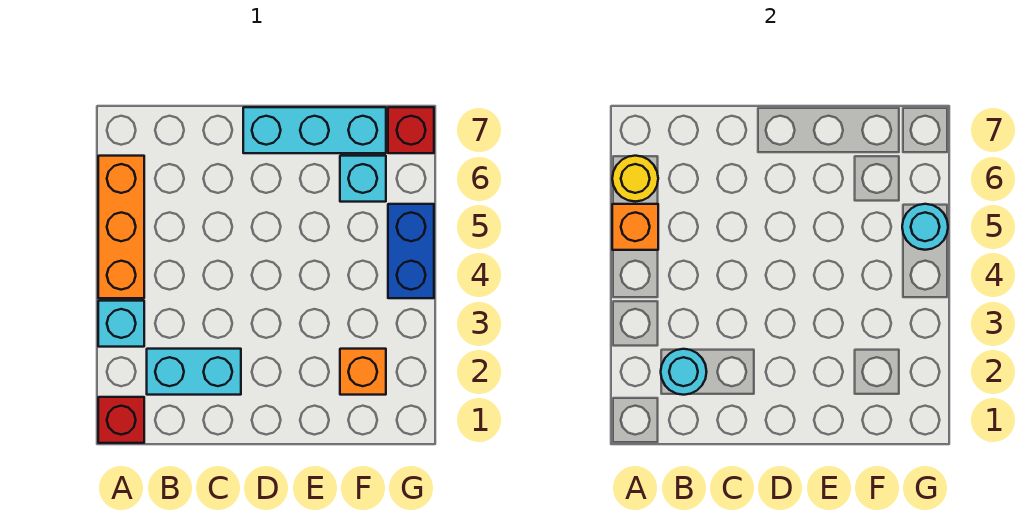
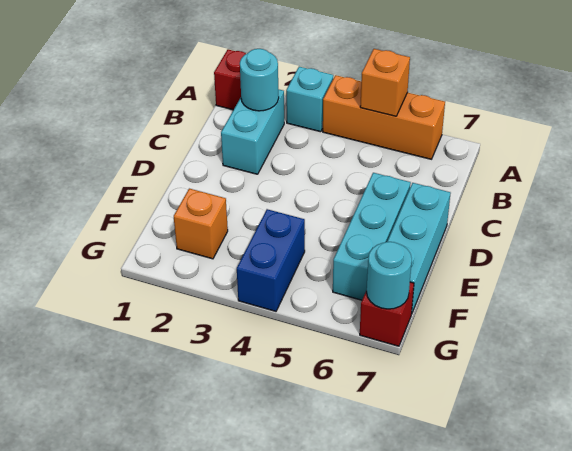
yellow 1x1 round brick [612,156,658,202] -> none
cyan 1x1 brick [340,156,386,202] -> cyan 1x3 brick [333,173,411,300]
blue 1x2 brick [388,204,434,298] -> blue 1x2 brick turned to [237,209,305,311]
cyan 1x1 round brick [902,204,948,250] -> cyan 1x1 round brick moved to [367,242,412,309]

